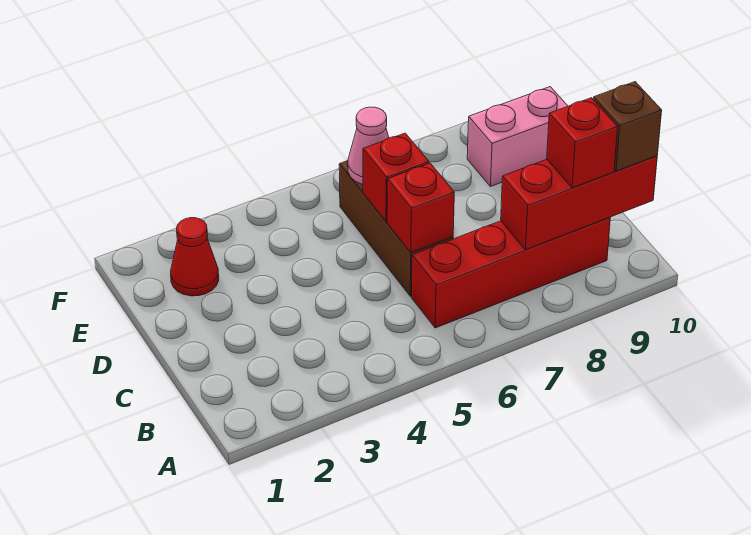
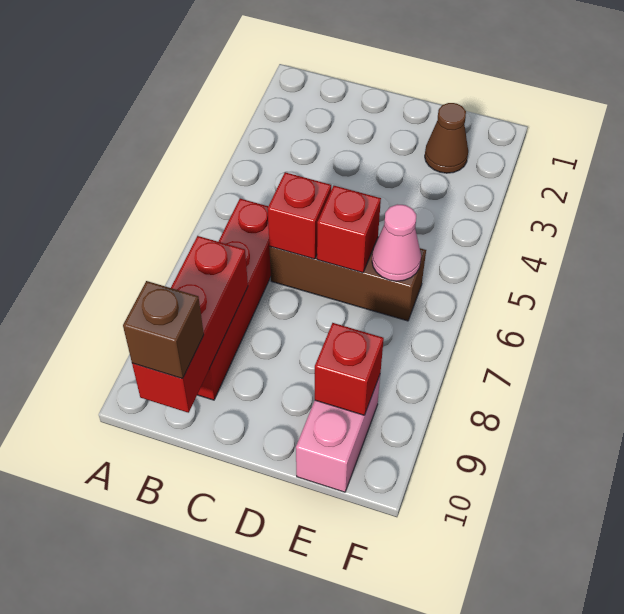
red 1x1 brick [547,98,618,188] -> red 1x1 brick moved to [315,323,384,415]
red 1x1 cone [171,218,219,296] -> brown 1x1 cone [425,103,468,173]

